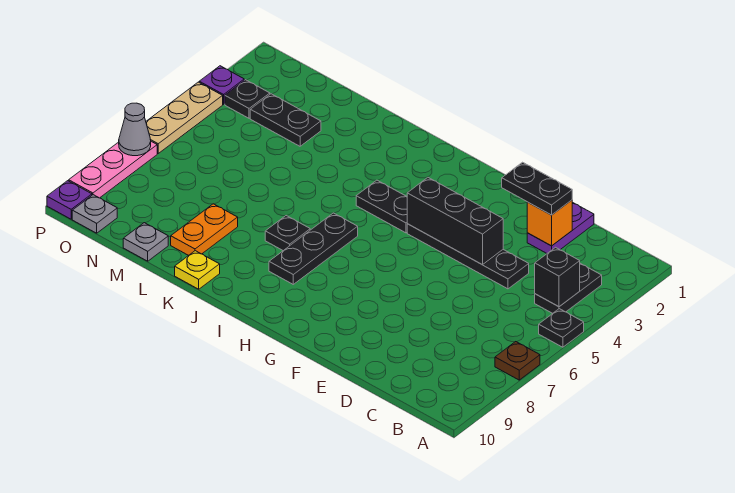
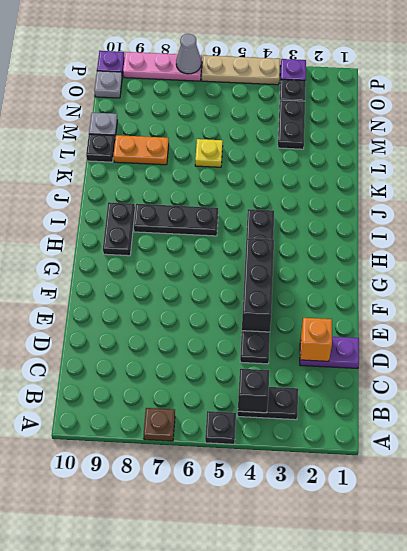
black 1x2 plate [502,162,572,215] -> black 1x2 plate moved to [103,202,135,256]
black 1x1 plate [265,216,310,251] -> black 1x1 plate moved to [86,134,115,162]
yellow 1x1 plate [175,251,220,289] -> yellow 1x1 plate moved to [195,139,223,167]

